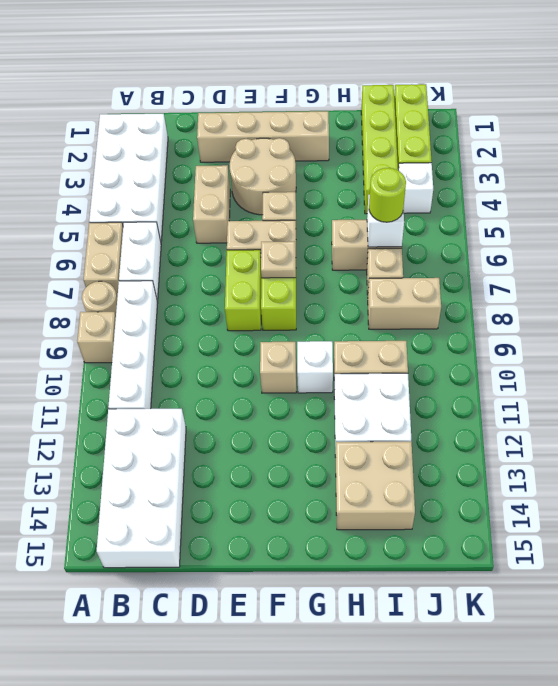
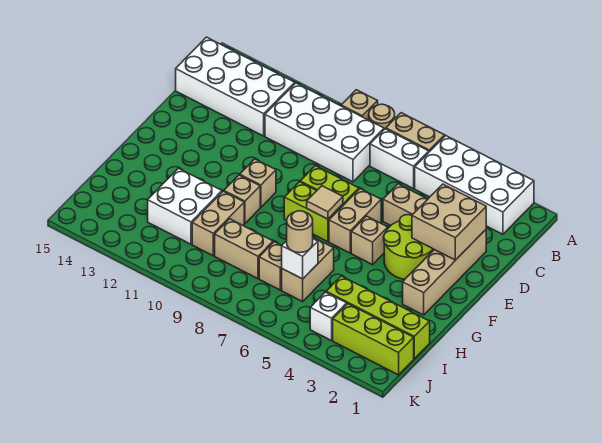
white 1x4 brick [108,281,158,409] -> white 2x4 brick [265,83,384,182]
tan 2x2 round brick [230,138,296,215] -> lime 2x2 round brick [384,215,434,279]
tan 1x1 plate [261,241,296,278] -> tan 1x1 tile [307,186,343,219]
white 1x1 brick [297,341,333,393] -> tan 1x1 brick [224,175,260,223]
tan 2x2 brick [336,442,415,530] -> tan 2x2 brick moved to [412,184,486,260]
lime 1x1 round brick [369,168,406,222] -> tan 1x1 round brick [287,211,313,253]
tan 1x2 brick [368,278,441,329] -> tan 1x2 brick turned to [215,219,273,279]

